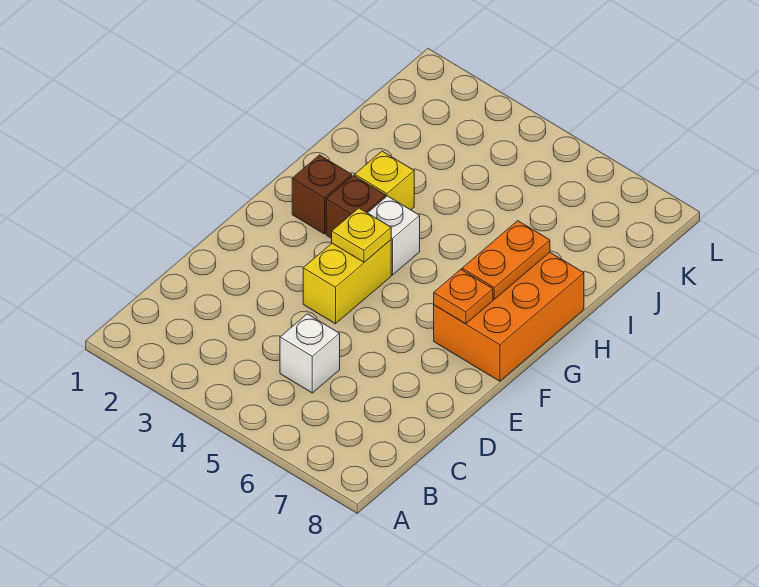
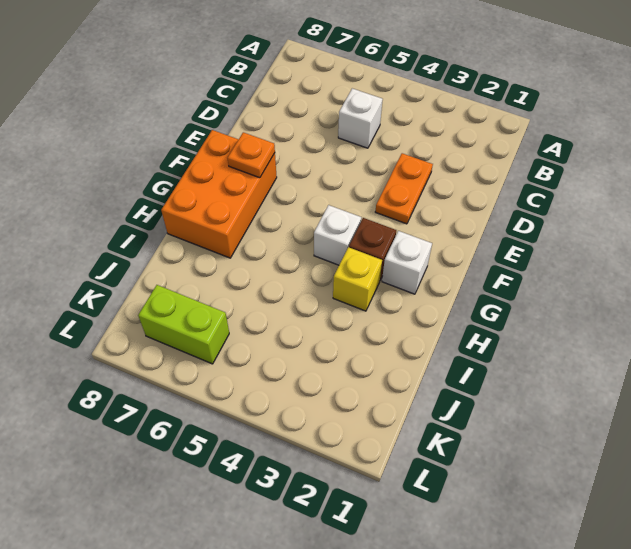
yellow 1x2 brick [303,240,391,324] -> none
yellow 1x1 plate [332,208,391,262] -> none
brown 1x1 brick [292,155,352,234] -> white 1x1 brick [382,231,432,294]
orange 1x2 plate [462,221,550,299] -> orange 1x2 plate moved to [375,153,433,224]
none -> lime 1x2 brick [138,285,229,364]

